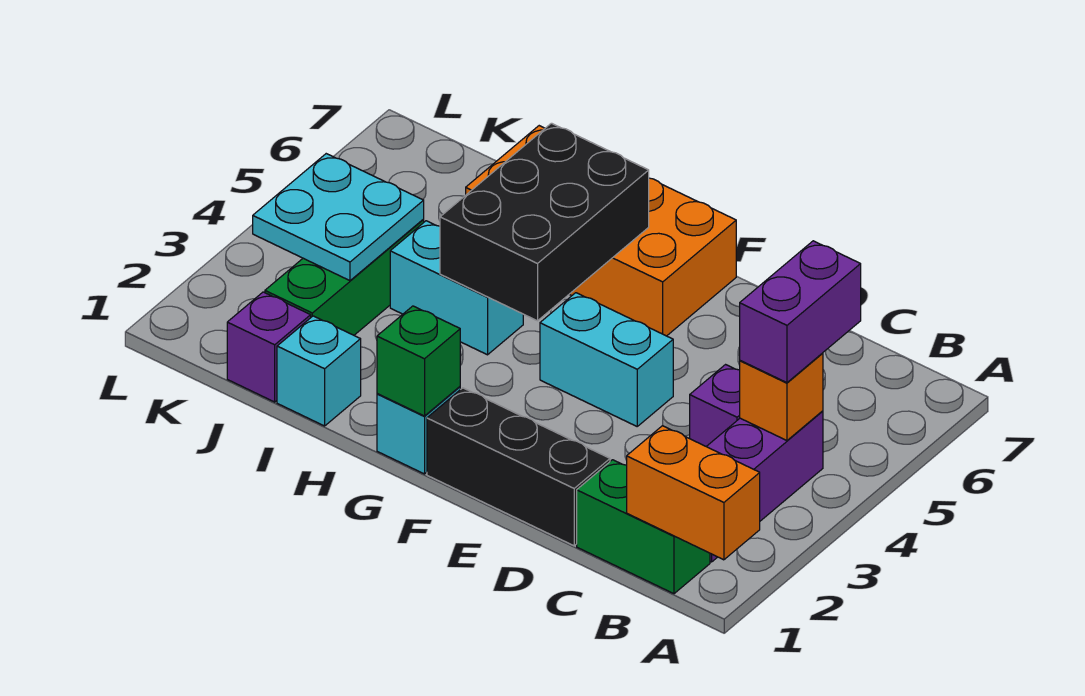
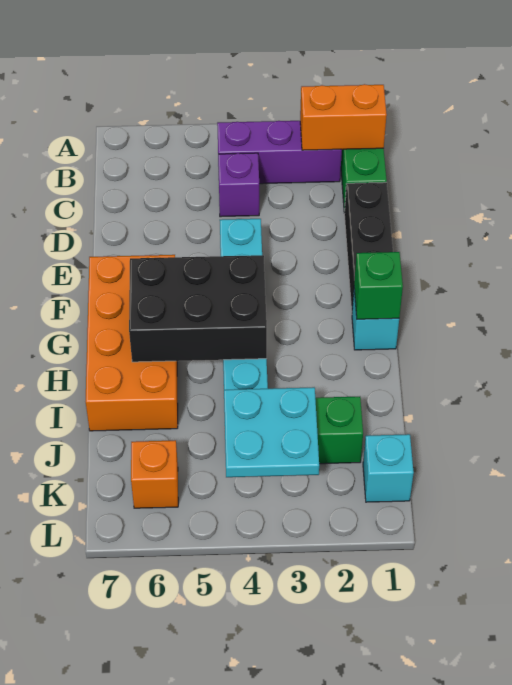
orange 1x2 brick [627,426,760,560] -> orange 1x2 brick turned to [300,84,387,150]
orange 1x1 brick [740,353,823,440] -> orange 1x1 brick moved to [131,440,178,508]
purple 1x2 brick [740,241,861,383] -> none
cyan 1x1 brick [277,316,361,426] -> cyan 1x1 brick moved to [363,434,414,502]
purple 1x1 brick [227,292,311,402] -> none

